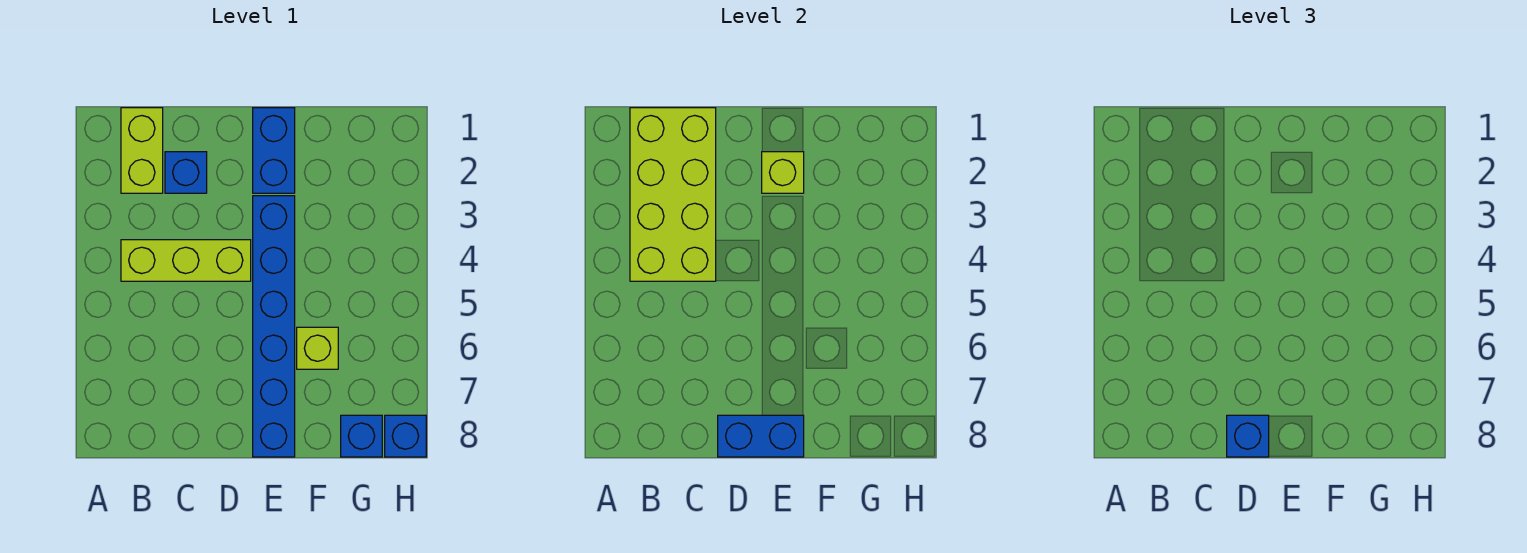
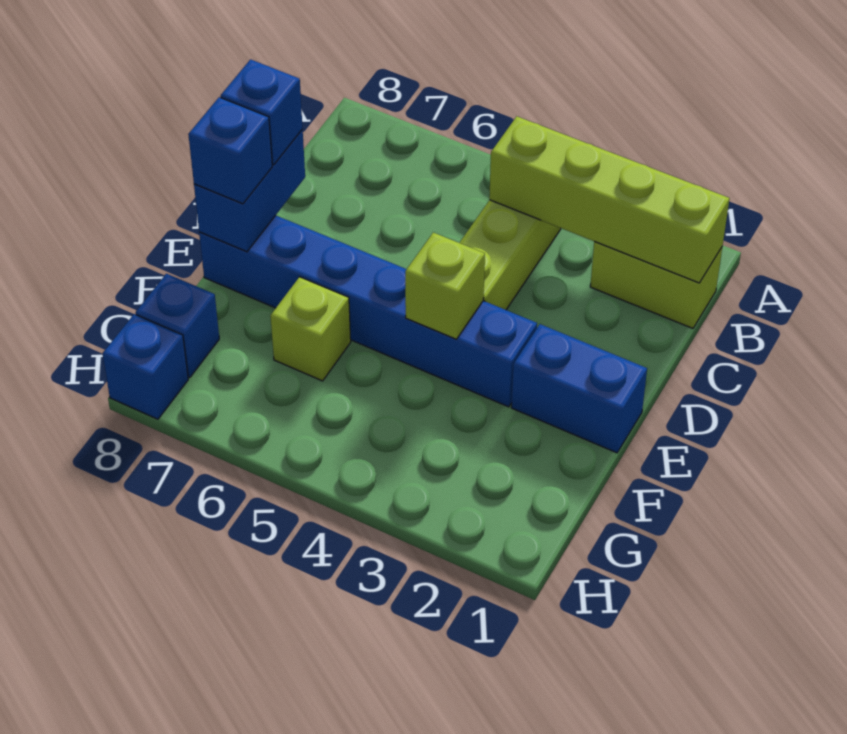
lime 2x4 brick [630,108,716,281] -> lime 1x4 brick [489,116,730,283]
blue 1x1 brick [165,152,207,193] -> blue 1x1 brick moved to [188,97,272,204]
lime 1x1 brick [762,152,804,193] -> lime 1x1 brick moved to [405,232,485,339]

